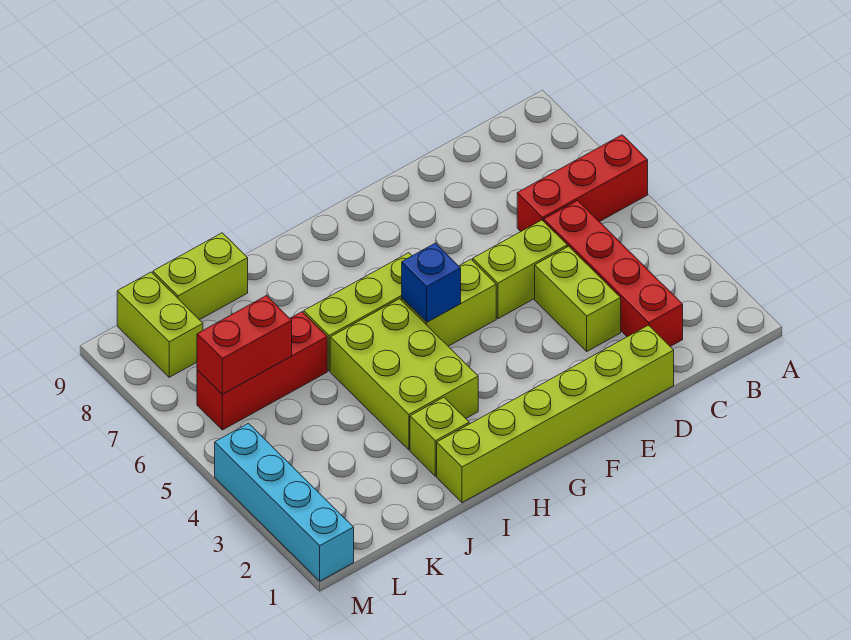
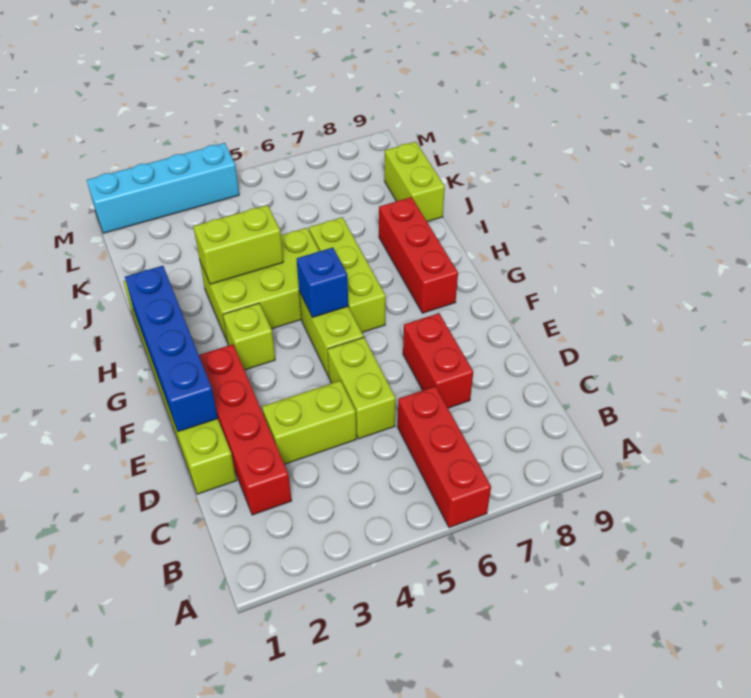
red 1x4 brick [544,200,683,347] -> red 1x4 brick turned to [199,344,292,515]
none -> blue 1x4 brick [125,266,218,432]
lime 1x1 brick [410,397,469,476] -> lime 1x1 brick moved to [223,303,275,370]
red 1x3 brick [197,312,327,430] -> red 1x3 brick moved to [379,197,458,313]
red 1x2 brick [197,296,292,394] -> red 1x2 brick moved to [403,313,473,408]
lime 1x2 brick [117,272,203,377] -> lime 1x2 brick moved to [193,205,283,284]

